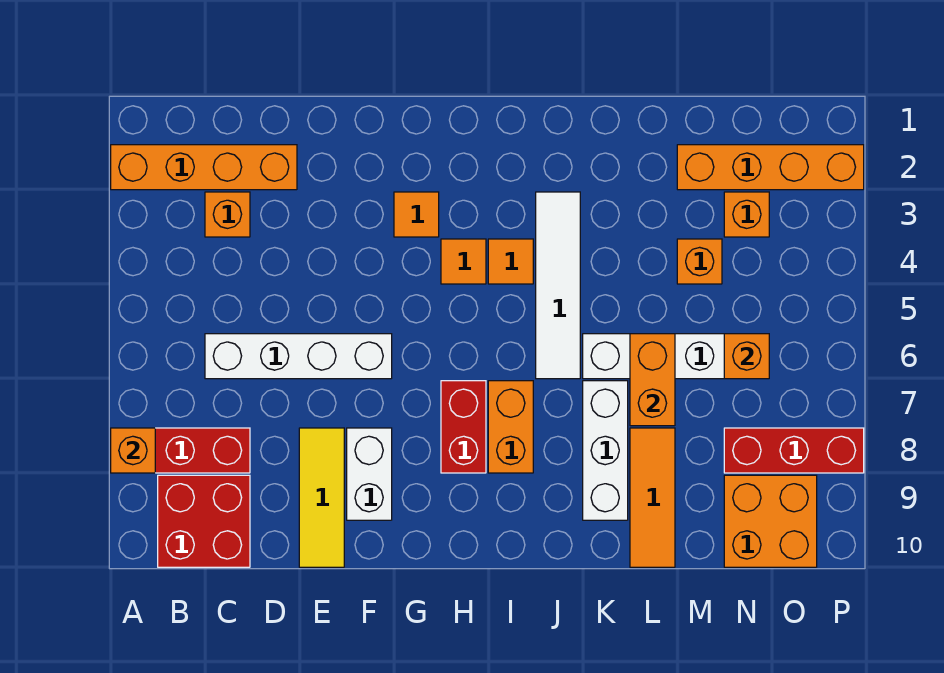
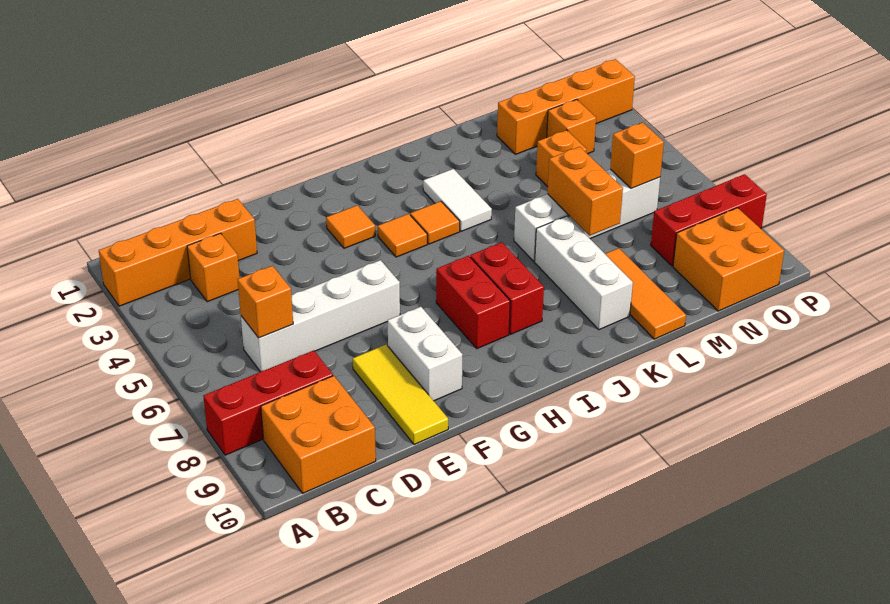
orange 1x1 brick [111,428,155,473] -> orange 1x1 brick moved to [238,266,293,338]
red 2x2 brick [158,475,250,567] -> orange 2x2 brick [261,376,376,493]
orange 1x2 brick [488,381,533,473] -> red 1x2 brick [470,242,544,334]
white 1x4 tile [536,192,580,379] -> white 1x2 tile [423,169,492,231]

